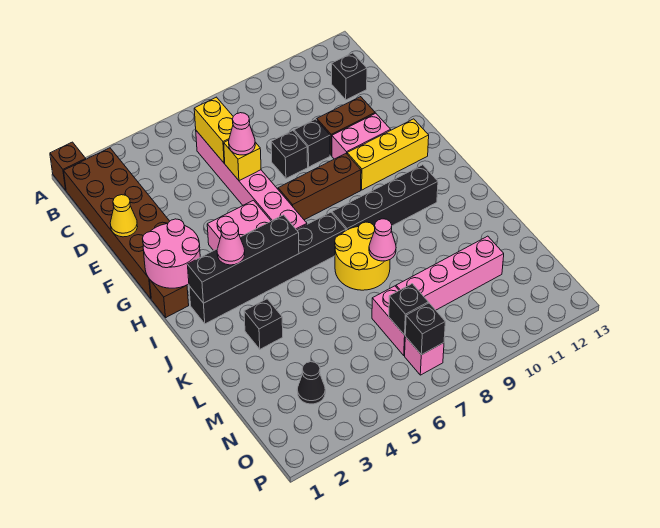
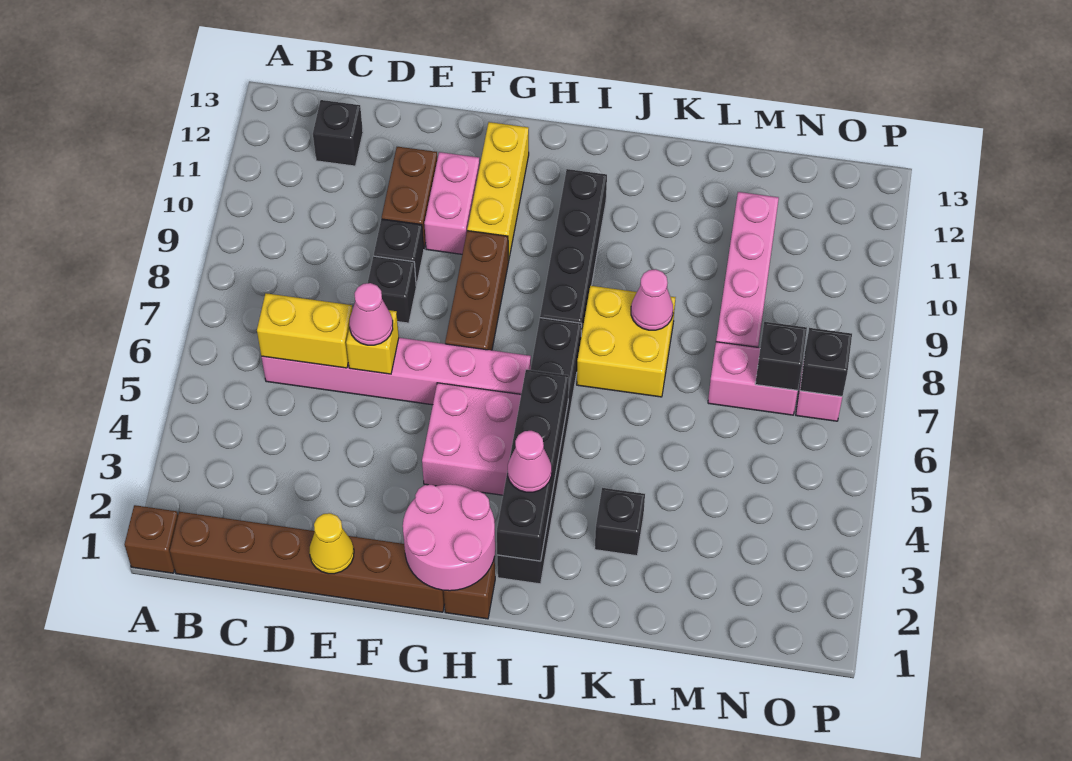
brown 2x6 brick [64,148,170,299] -> brown 1x6 brick [170,512,445,612]
yellow 2x2 round brick [335,222,390,290] -> yellow 2x2 brick [577,286,676,397]
black 1x1 cone [297,362,325,404] -> none

